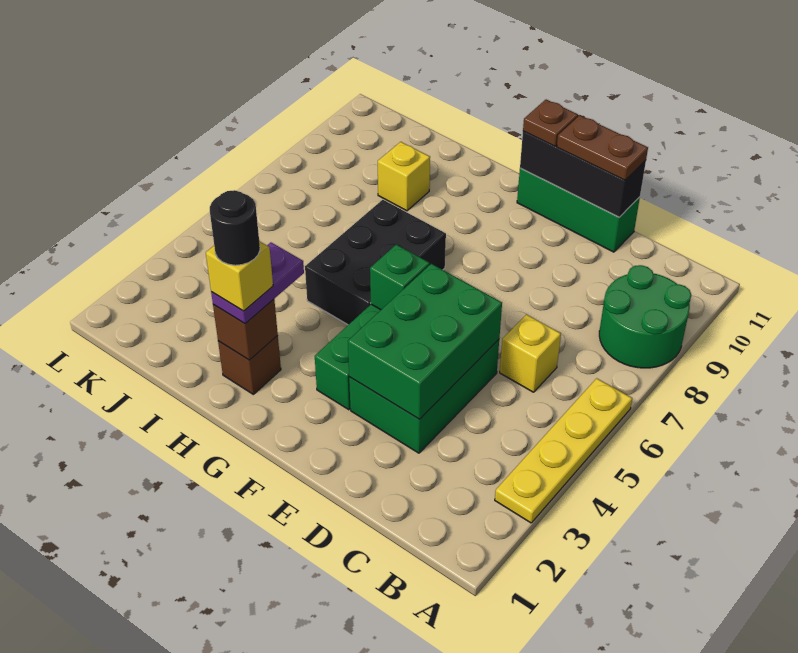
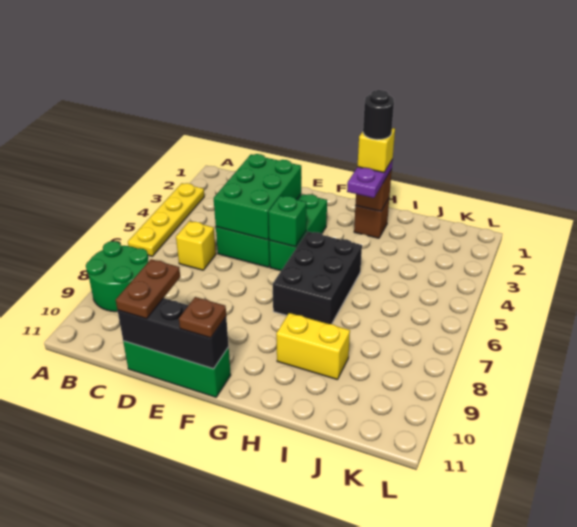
brown 1x2 plate [557,115,648,180] -> brown 1x2 plate turned to [116,259,180,319]
yellow 1x1 brick [378,142,430,211] -> yellow 1x2 brick [276,313,350,380]

